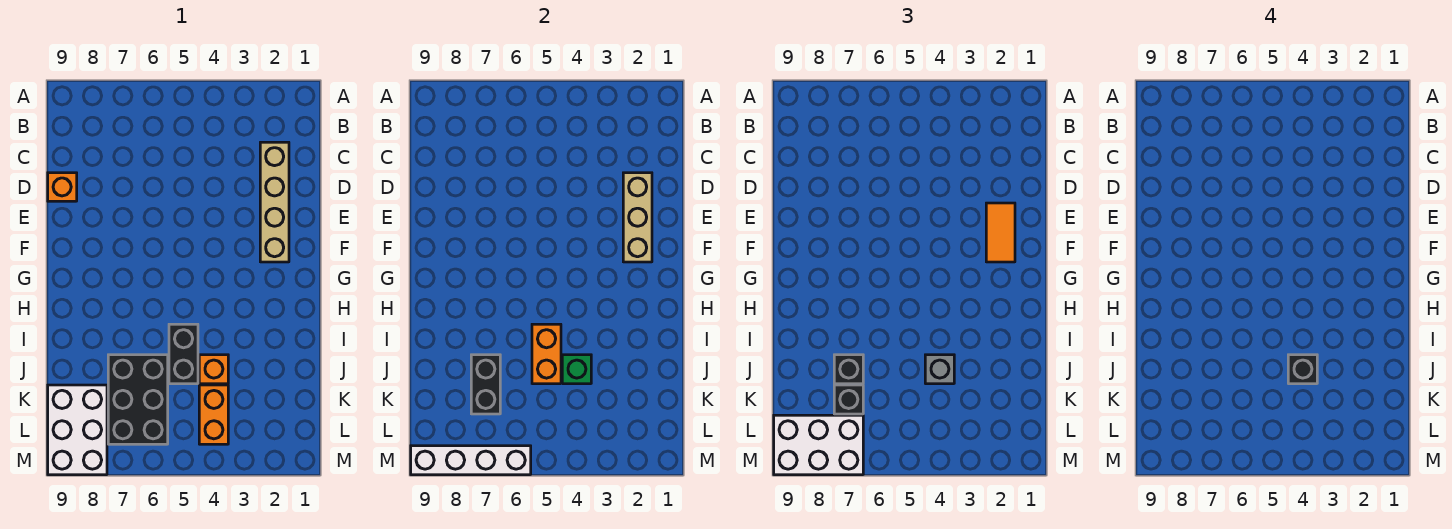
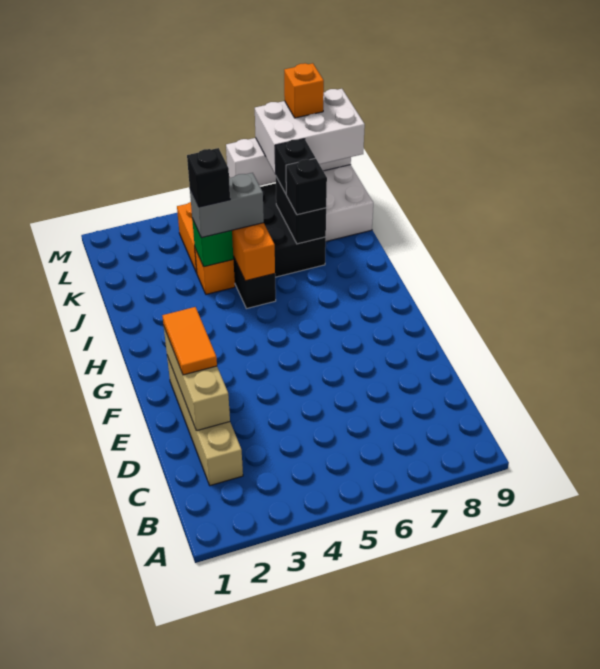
orange 1x1 brick [48,173,77,201] -> orange 1x1 brick moved to [284,63,324,118]
grey 1x1 brick [925,355,954,384] -> grey 1x2 brick [190,173,264,238]

